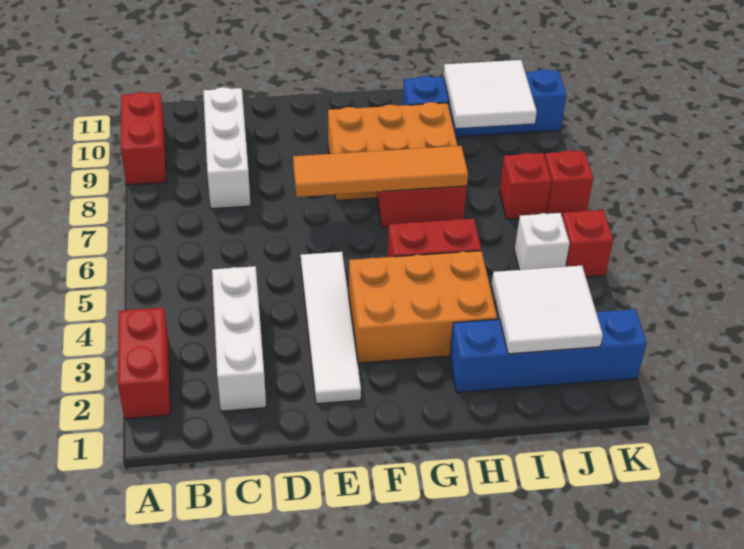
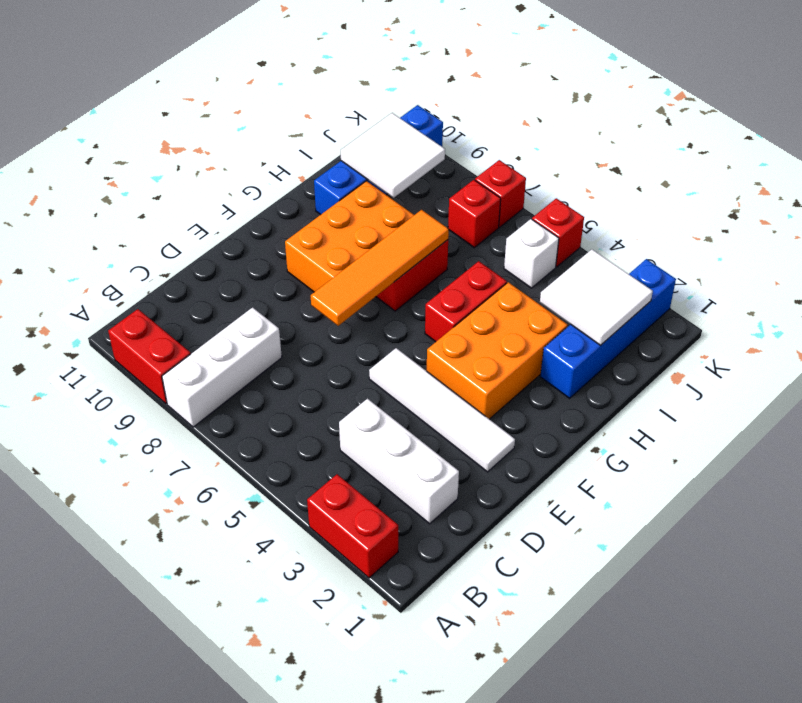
white 1x3 brick [203,87,251,209] -> white 1x3 brick turned to [162,308,282,427]

